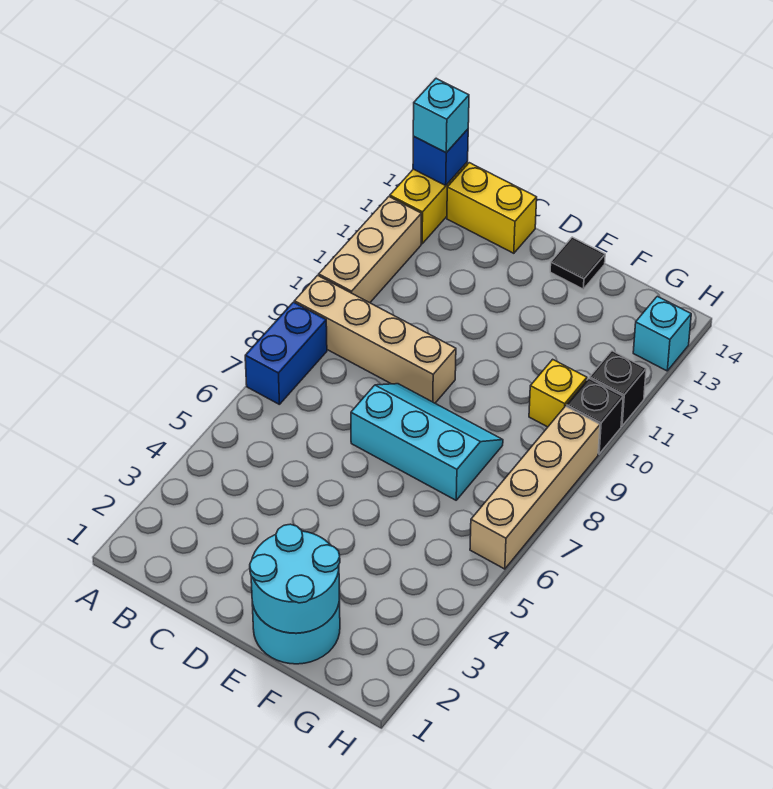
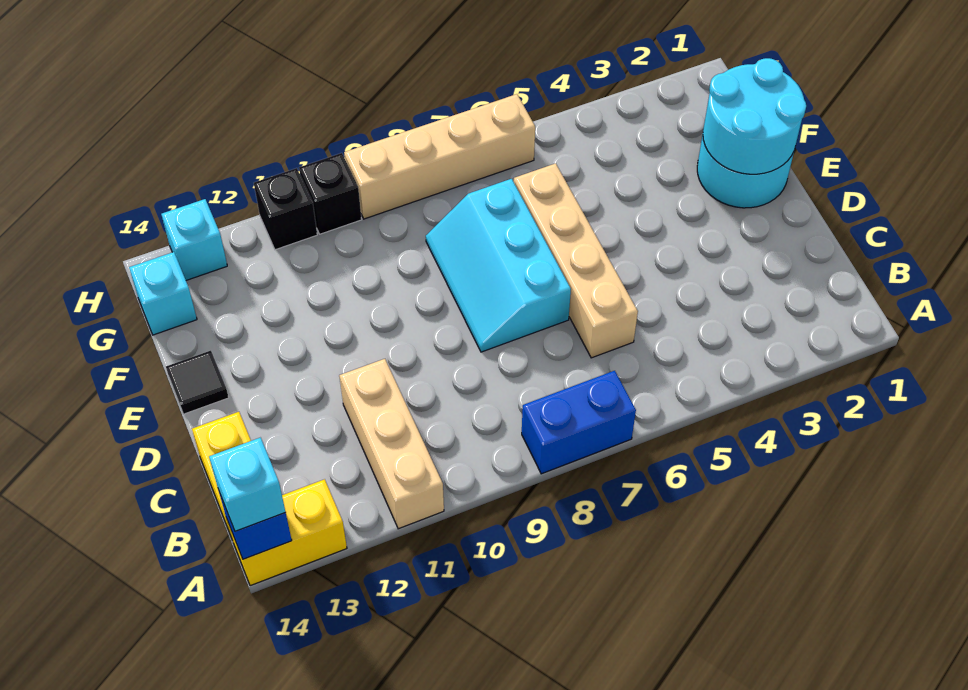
tan 1x4 brick [294,275,456,403] -> tan 1x4 brick moved to [514,163,638,358]
tan 1x3 brick [319,197,421,303] -> tan 1x3 brick turned to [339,359,444,529]
yellow 1x1 brick [529,359,587,427] -> none
none -> cyan 1x1 brick [129,252,197,335]

